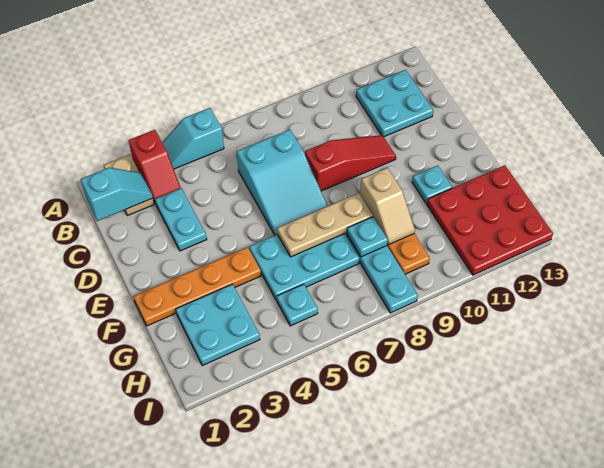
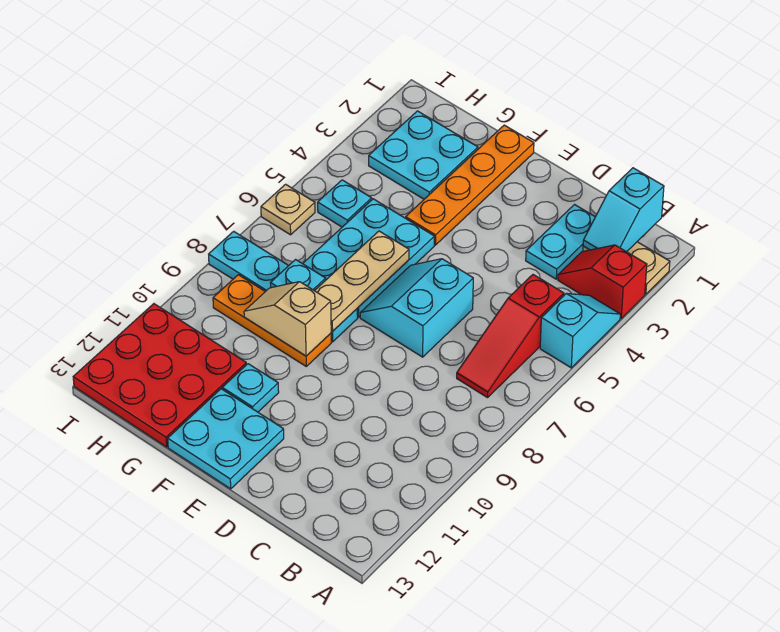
cyan 2x2 plate [356,70,433,137] -> cyan 2x2 plate moved to [168,389,284,489]
cyan 1x2 plate [155,188,207,251] -> cyan 1x2 plate turned to [526,205,595,279]
cyan 2x3 slope [237,130,327,235] -> cyan 2x2 slope [360,259,473,357]
red 1x3 slope [305,135,396,191] -> red 1x3 slope moved to [457,275,564,398]
none -> tan 1x1 plate [261,184,315,235]

